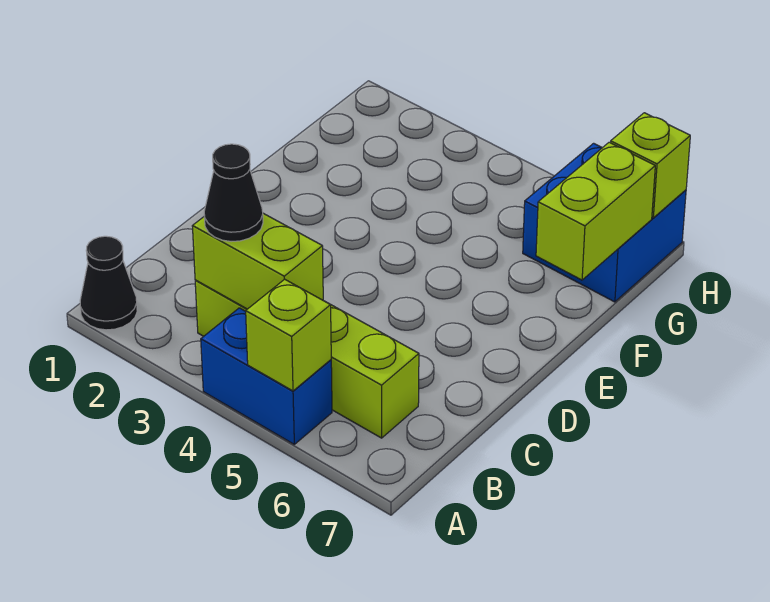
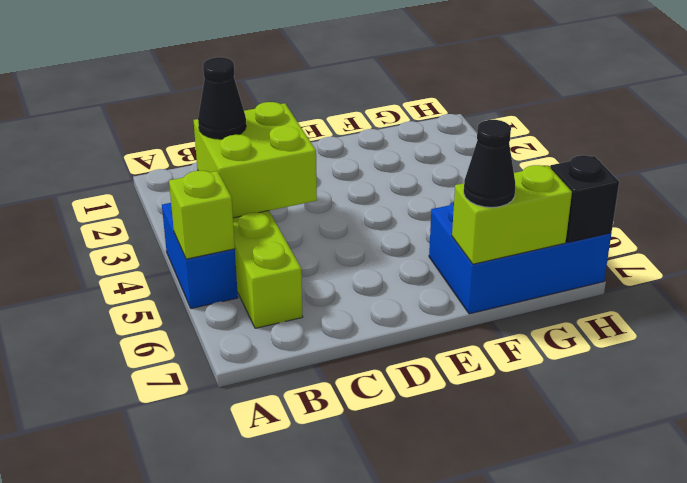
black 1x1 cone [80,236,137,330] -> black 1x1 cone moved to [464,120,515,208]
lime 1x2 brick [192,213,323,309] -> lime 2x2 brick [194,102,317,218]
blue 2x2 brick [523,143,686,302] -> blue 2x3 brick [429,202,611,314]
lime 1x1 brick [611,113,690,218] -> black 1x1 brick [550,155,619,243]

